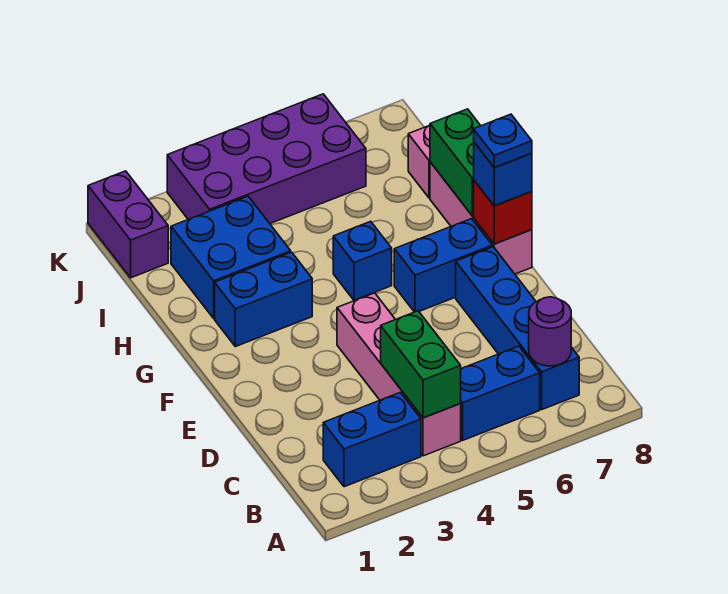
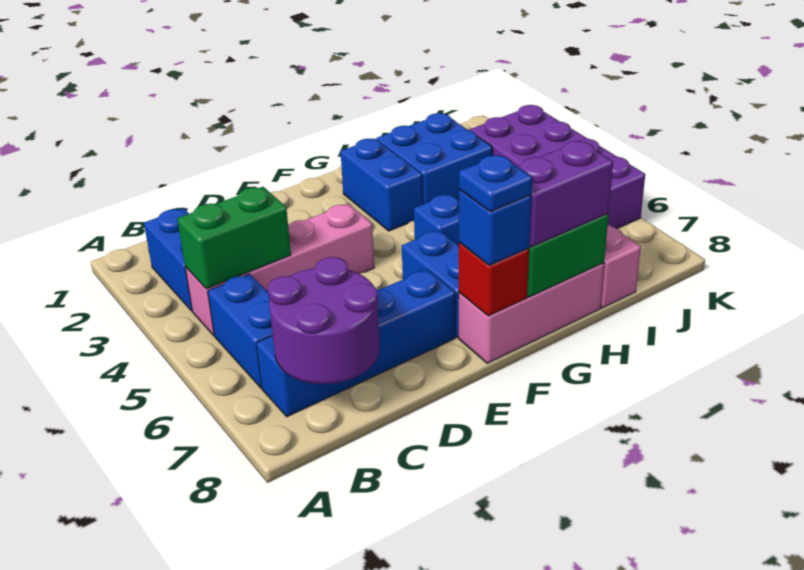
purple 1x1 round brick [529,297,571,366] -> purple 2x2 round brick [268,257,380,384]
purple 1x2 brick [88,171,168,278] -> purple 1x2 brick moved to [517,141,613,247]

